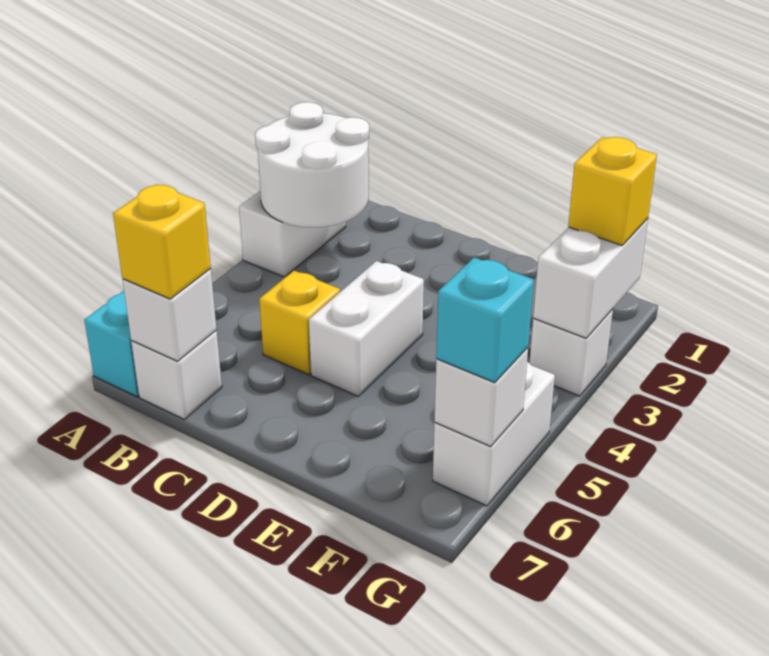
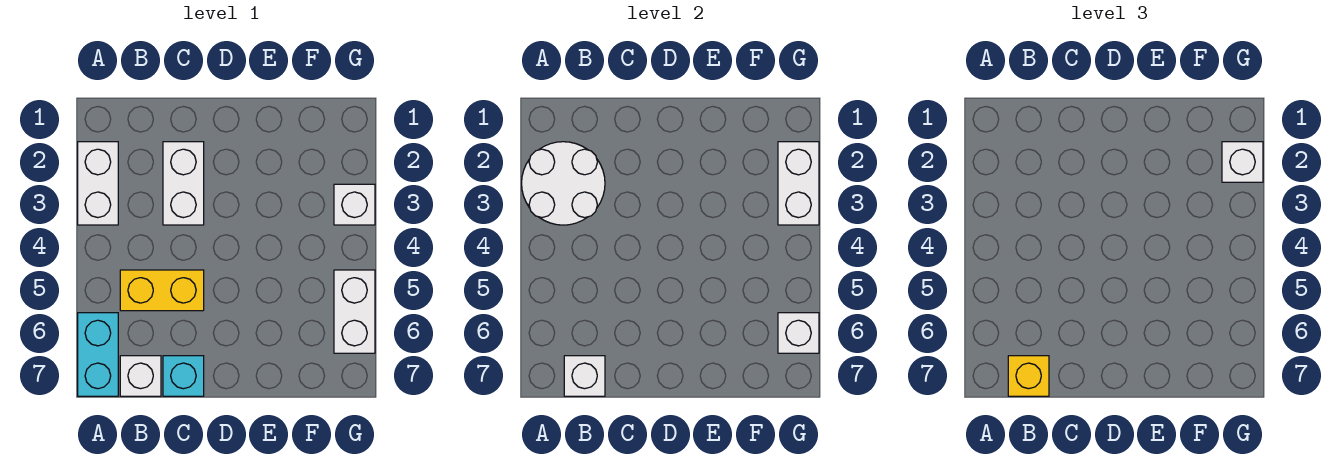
yellow 1x1 brick [259,271,340,375] -> yellow 1x2 brick [120,270,204,311]
white 1x2 brick [309,261,424,396] -> white 1x2 brick moved to [163,142,204,225]
yellow 1x1 brick [568,137,657,245] -> white 1x1 brick [1222,142,1263,182]
cyan 1x1 brick [436,258,534,383] -> cyan 1x1 brick moved to [163,356,204,396]

